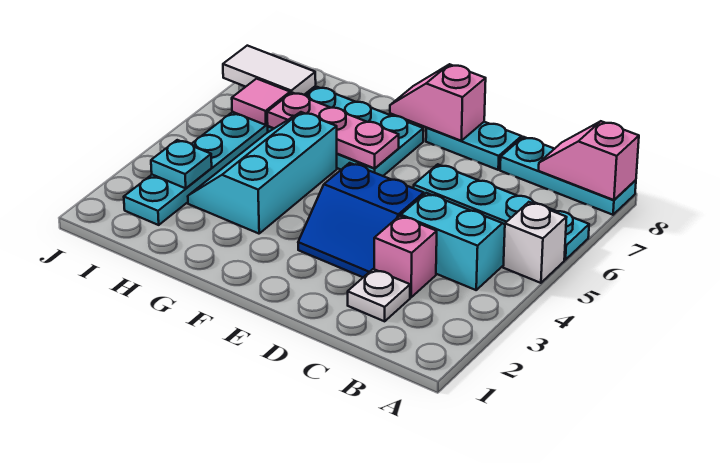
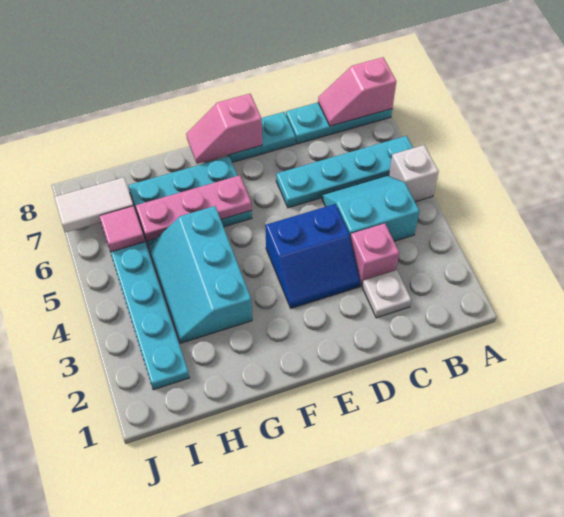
cyan 1x1 plate [151,140,212,188] -> none

